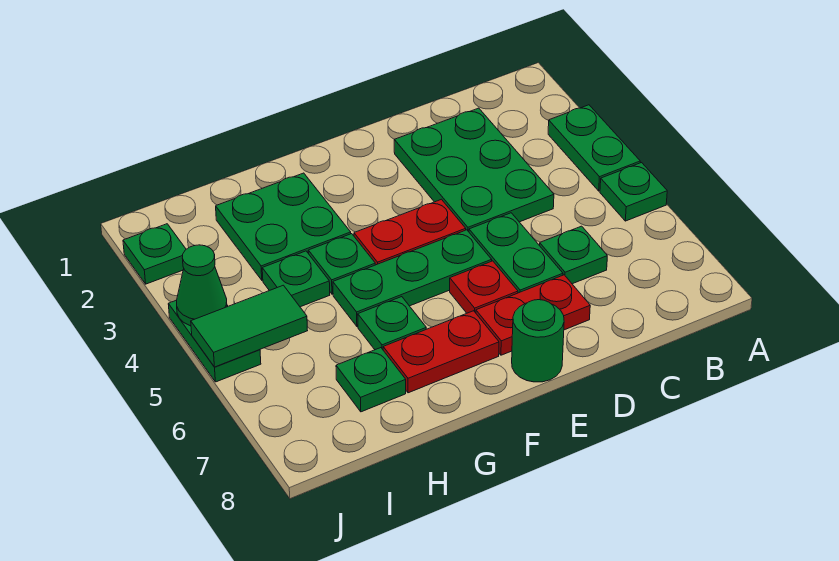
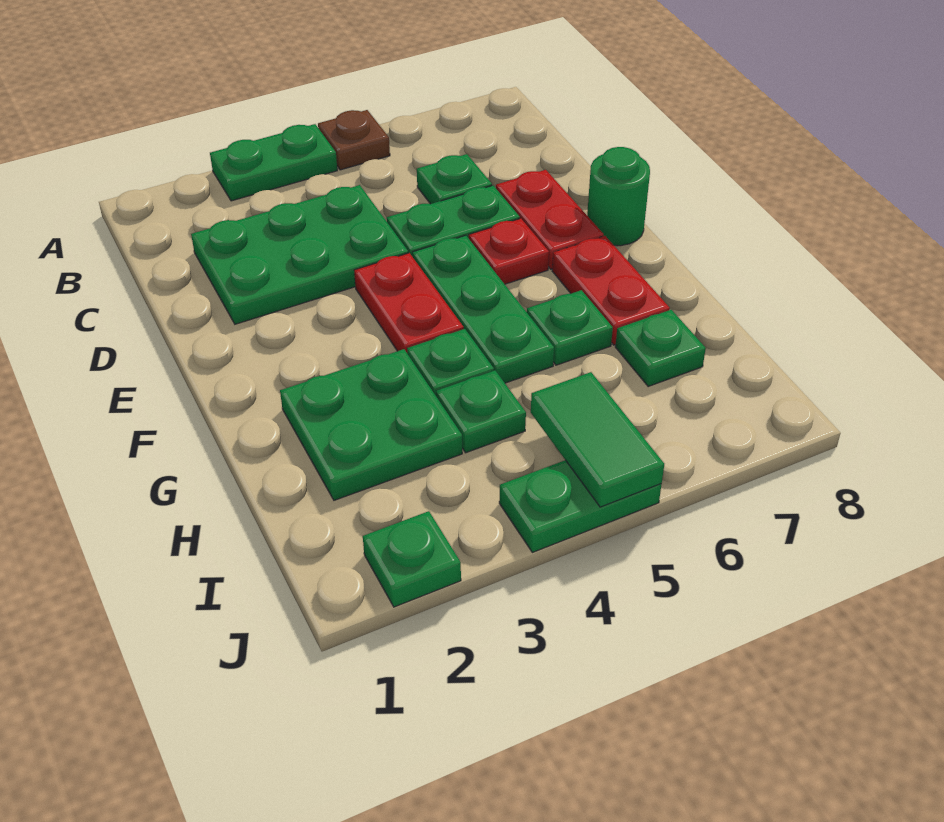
green 1x1 plate [600,163,667,221] -> brown 1x1 plate [318,110,390,170]
green 1x1 cone [177,245,227,326] -> none

